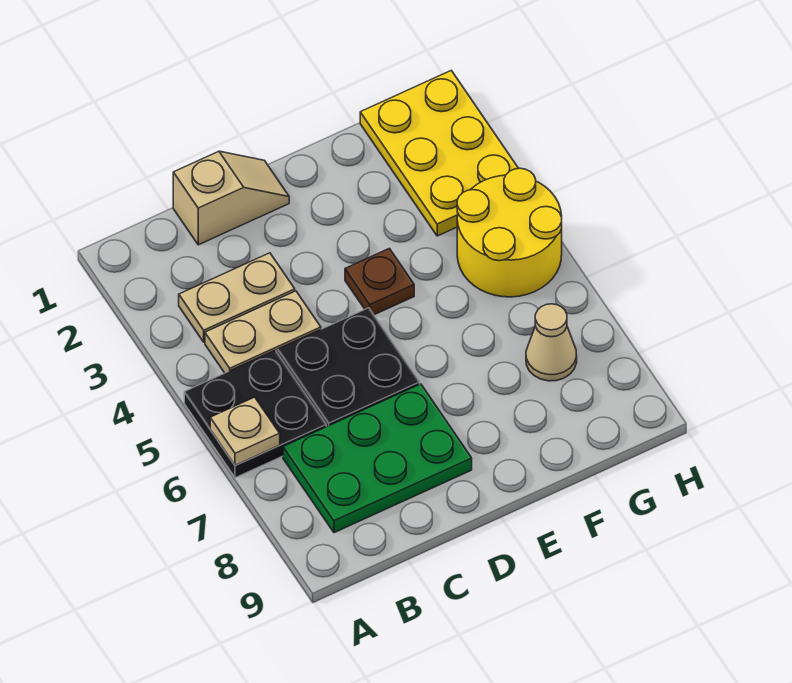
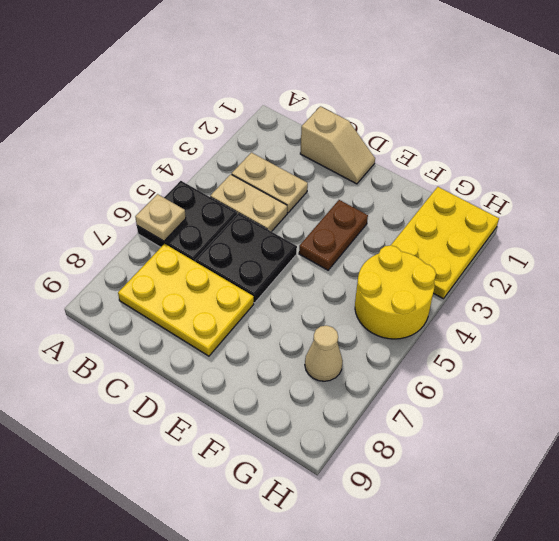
green 2x3 plate [283,384,472,533] -> yellow 2x3 plate [118,244,254,356]
brown 1x1 plate [345,248,414,315] -> brown 1x2 plate [299,200,368,270]

